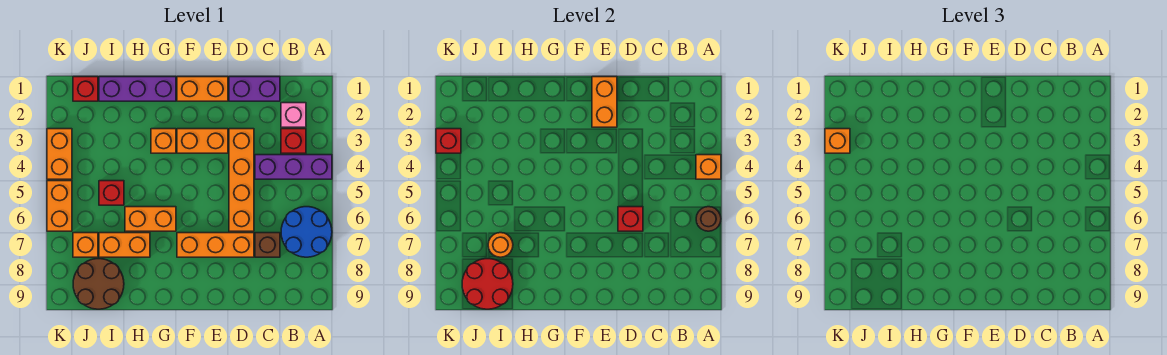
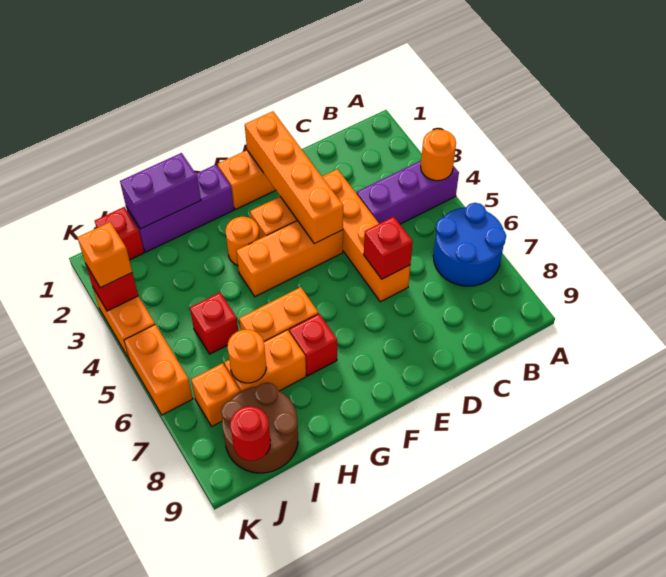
orange 1x1 brick [696,155,721,179] -> orange 1x1 round brick [421,130,456,181]
brown 1x1 round brick [696,207,721,231] -> none
pink 1x1 brick [281,103,306,127] -> none
red 1x1 brick [281,129,306,153] -> red 1x1 brick moved to [289,314,337,376]
purple 1x2 brick [229,77,280,101] -> purple 1x2 brick moved to [120,153,201,229]
brown 1x1 brick [255,233,280,257] -> none
orange 1x3 brick [177,233,254,257] -> orange 1x3 brick moved to [236,221,343,297]
orange 1x2 brick [592,77,617,127] -> orange 1x4 brick [245,111,343,244]
orange 1x1 brick [151,129,176,153] -> orange 1x1 round brick [226,217,259,266]
red 2x2 round brick [462,259,513,309] -> red 1x1 round brick [230,406,270,461]

